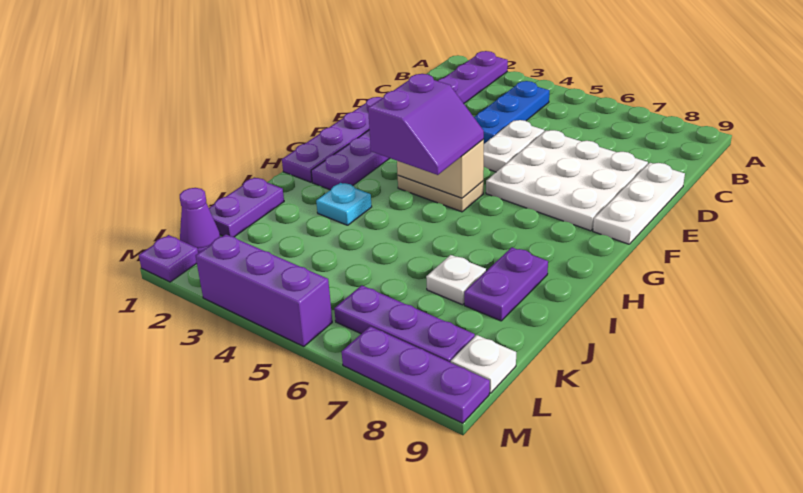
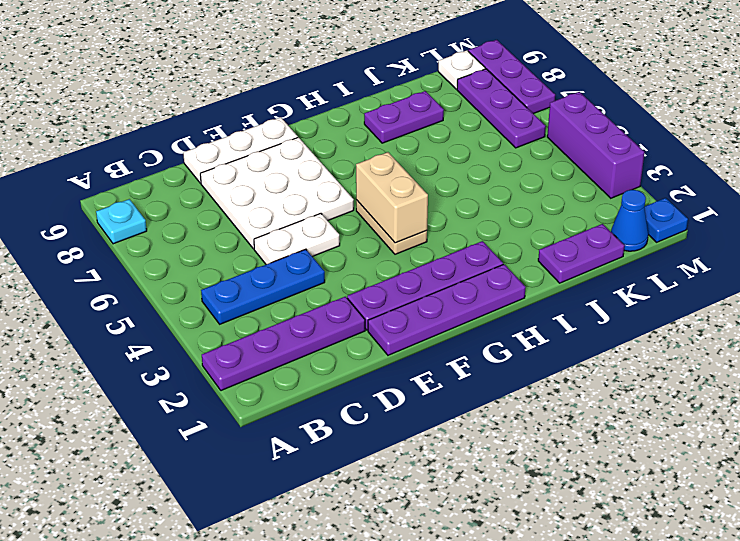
purple 2x2 slope [368,74,484,175] -> none
cyan 1x1 plate [316,183,372,225] -> cyan 1x1 plate moved to [96,199,147,244]
white 1x1 plate [426,255,486,305] -> none
purple 1x1 cone [180,188,220,253] -> blue 1x1 cone [611,190,648,251]
purple 1x1 plate [139,235,198,282] -> blue 1x1 plate [644,198,688,242]

